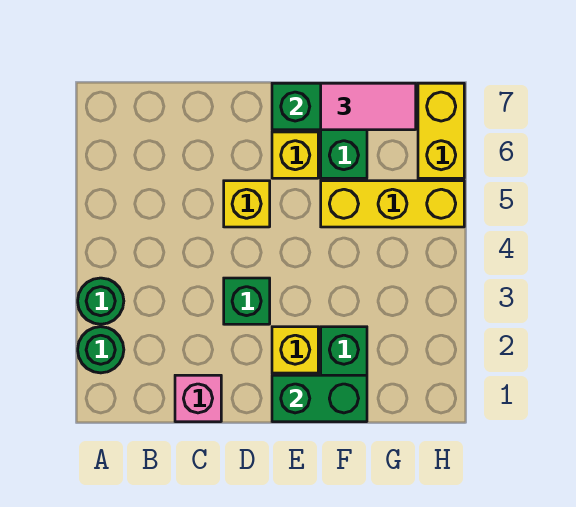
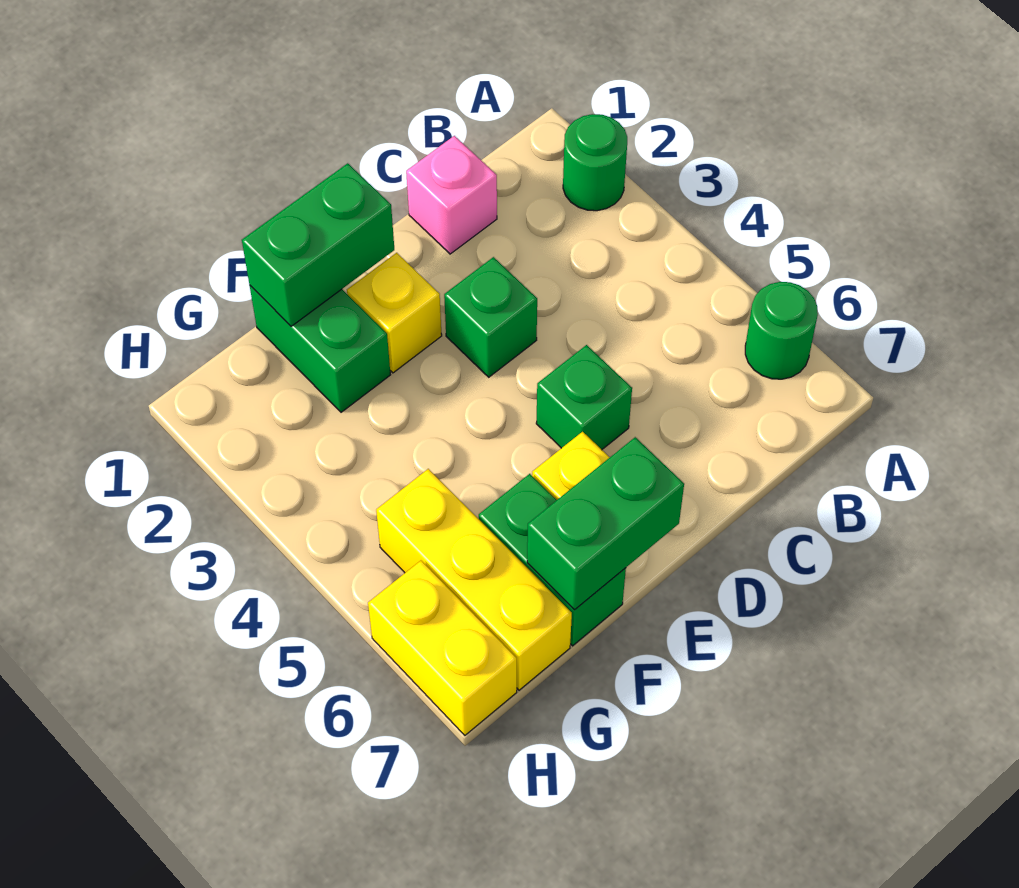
green 1x1 round brick [78,278,124,324] -> green 1x1 round brick moved to [745,282,818,379]
yellow 1x1 brick [224,181,270,227] -> green 1x1 brick [536,345,632,450]
yellow 1x3 brick [321,181,464,227] -> yellow 1x3 brick turned to [376,469,572,690]
pink 1x2 tile [321,83,416,130] -> none

